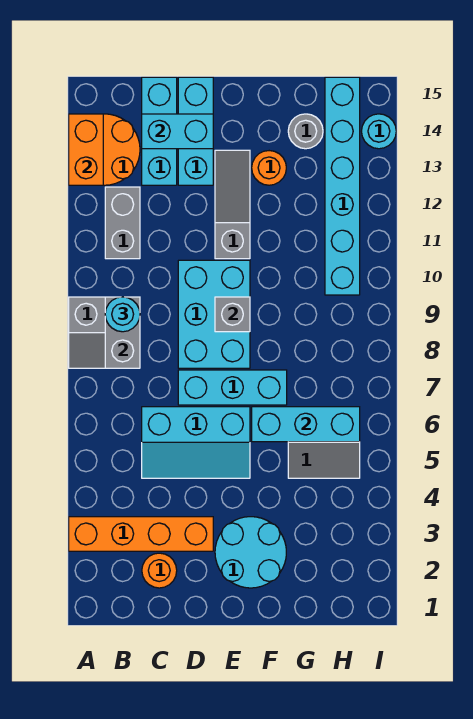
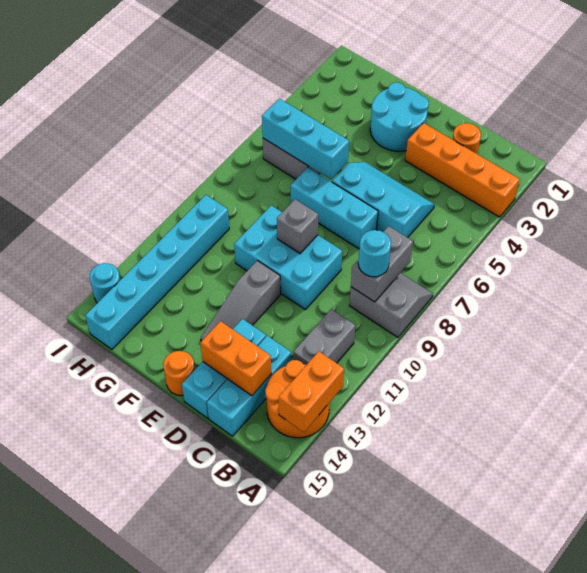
cyan 1x2 brick [142,114,213,149] -> orange 1x2 brick [200,321,271,396]
cyan 2x3 brick [178,260,250,368] -> cyan 2x3 brick turned to [234,205,342,310]
orange 1x1 round brick [252,151,286,185] -> orange 1x1 round brick moved to [163,351,195,396]
grey 1x1 round brick [288,114,323,149] -> none

